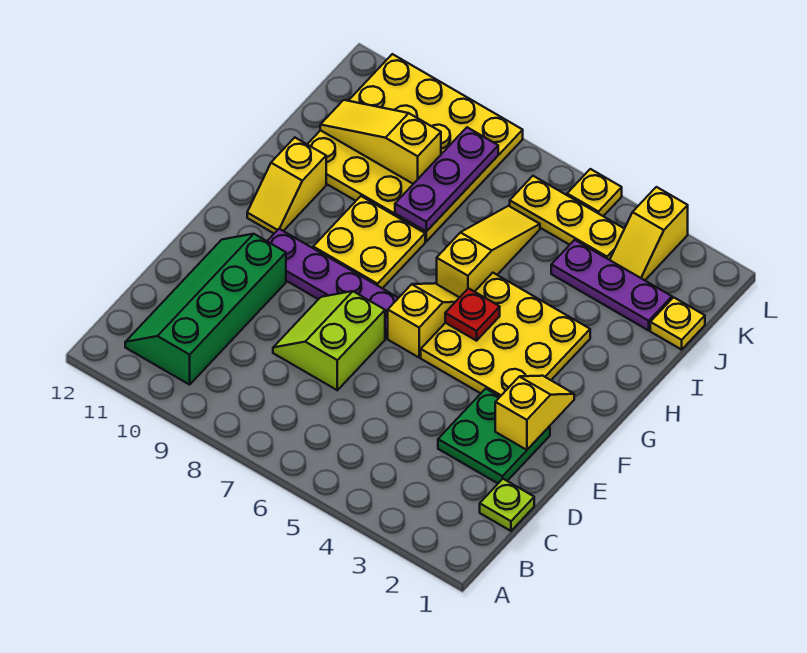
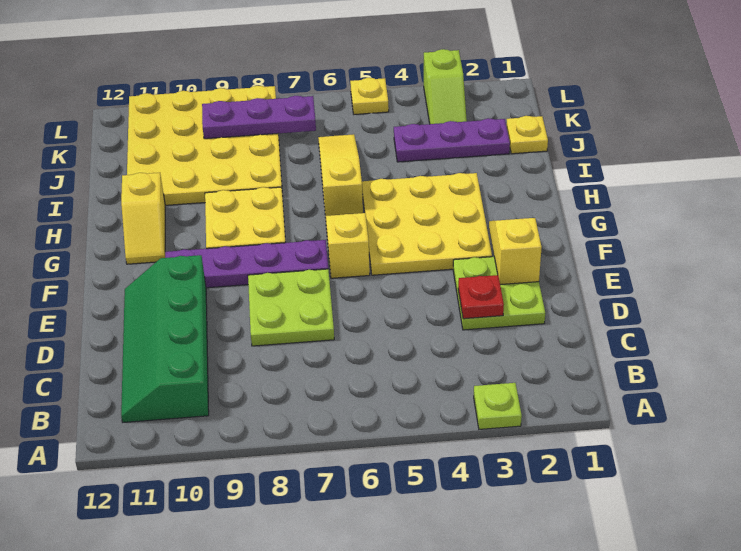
lime 1x1 plate [480,479,534,531] -> lime 1x1 plate moved to [474,383,522,429]
green 2x2 plate [438,389,550,483] -> lime 2x2 plate [453,257,545,330]
lime 2x2 slope [273,291,385,390] -> lime 2x2 plate [248,269,334,346]
red 1x1 plate [445,288,500,341] -> red 1x1 plate moved to [458,275,504,319]
purple 1x3 plate [395,127,498,232] -> purple 1x3 plate turned to [202,96,316,139]
yellow 1x3 slope [320,100,441,184] -> none
yellow 1x2 slope [610,187,688,280] -> lime 1x2 slope [424,49,467,124]
yellow 1x3 plate [510,176,624,260] -> none

